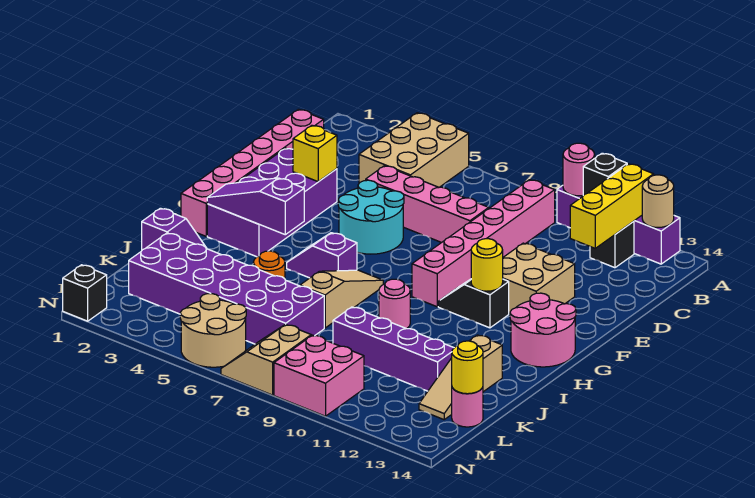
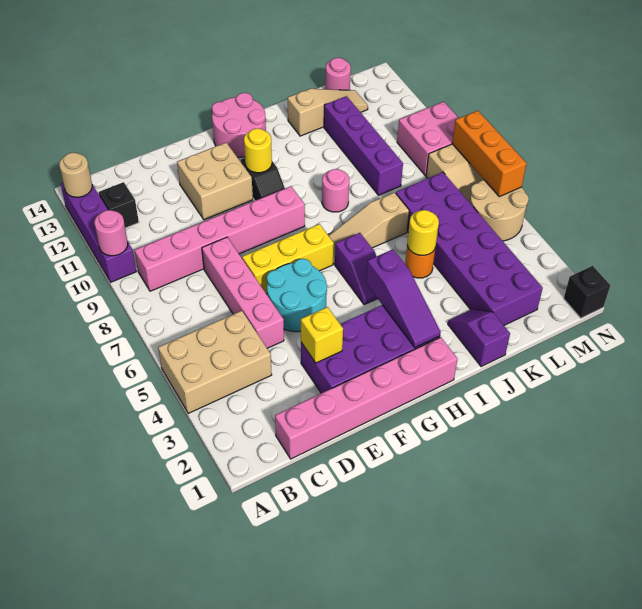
black 1x1 brick [583,153,627,196] -> none
yellow 1x3 brick [570,164,654,248] -> yellow 1x3 brick moved to [242,224,334,294]
yellow 1x1 round brick [452,341,483,394] -> yellow 1x1 round brick moved to [407,210,439,255]
none -> orange 1x3 brick [452,111,527,197]

